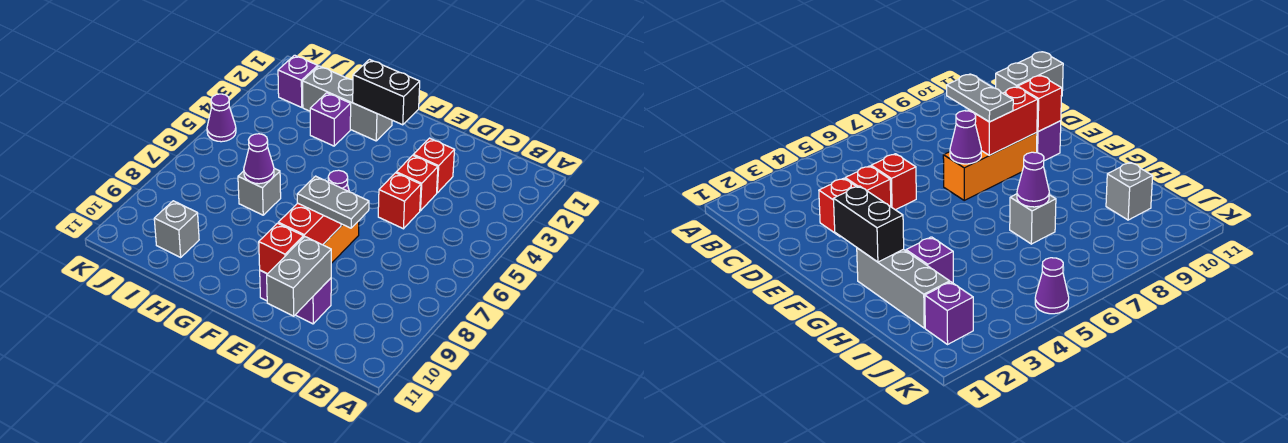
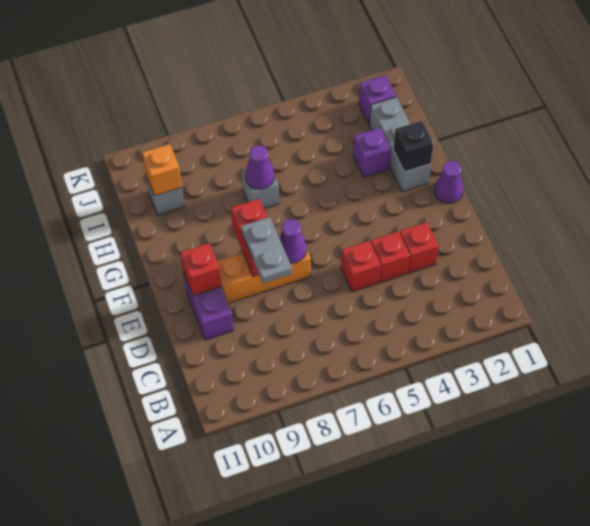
grey 1x2 brick [267,237,331,316] -> none
red 1x2 brick [278,203,341,245] -> red 1x2 brick turned to [231,199,268,276]
black 1x2 brick [353,60,420,125] -> black 1x1 brick [393,121,434,172]
none -> orange 1x1 brick [142,144,182,196]
purple 1x1 cone [207,94,236,142] -> purple 1x1 cone moved to [434,161,463,203]

